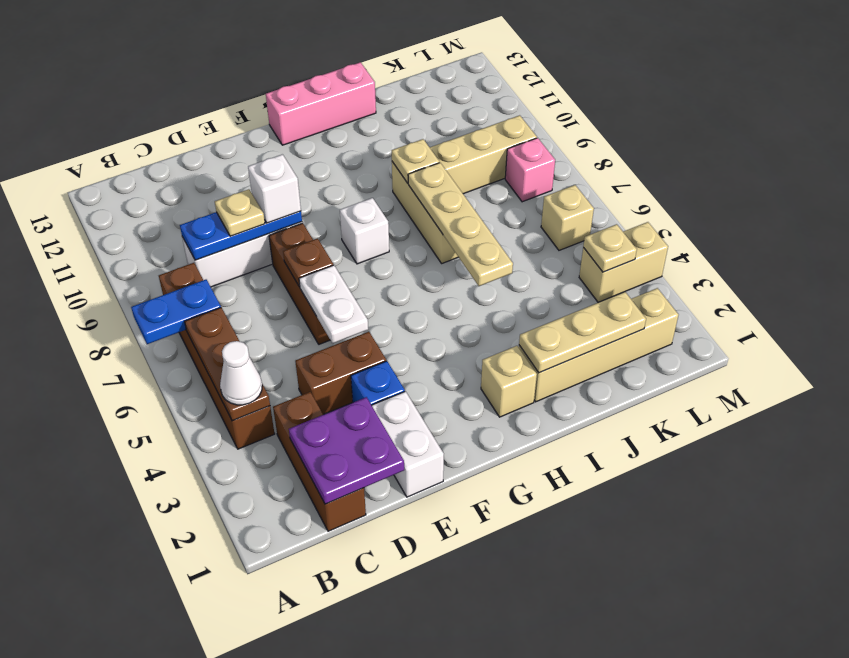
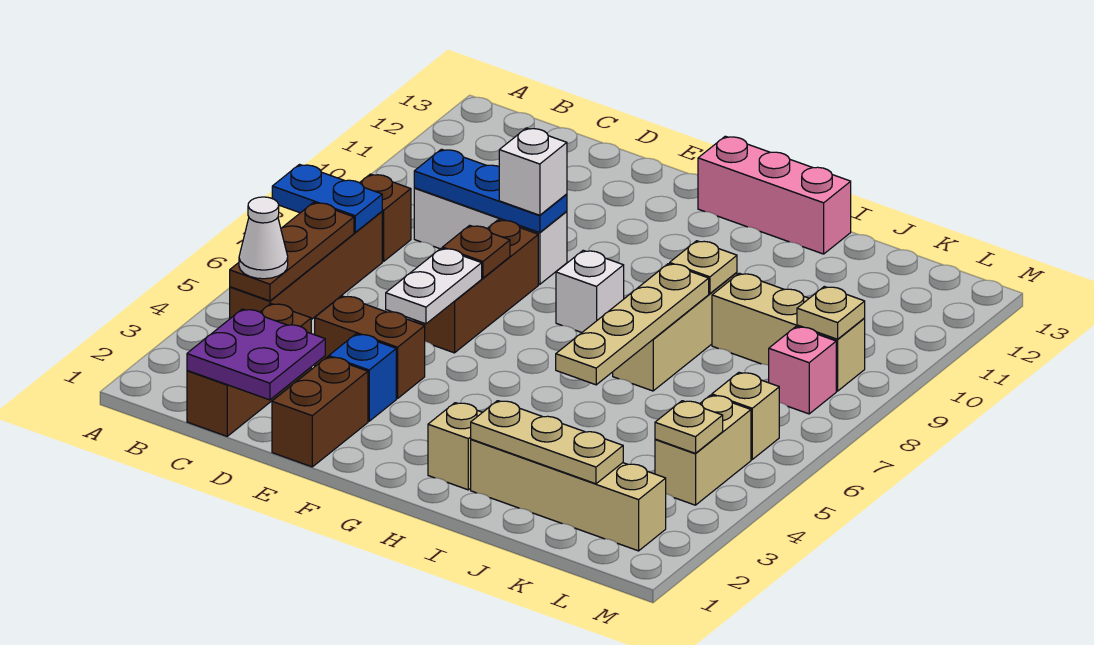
tan 1x1 plate [215,189,265,236] -> tan 1x1 plate moved to [797,287,865,339]
white 1x2 brick [372,391,444,497] -> brown 1x2 brick [272,357,368,467]
tan 1x2 brick [579,222,668,302] -> tan 1x2 brick turned to [655,395,751,505]

